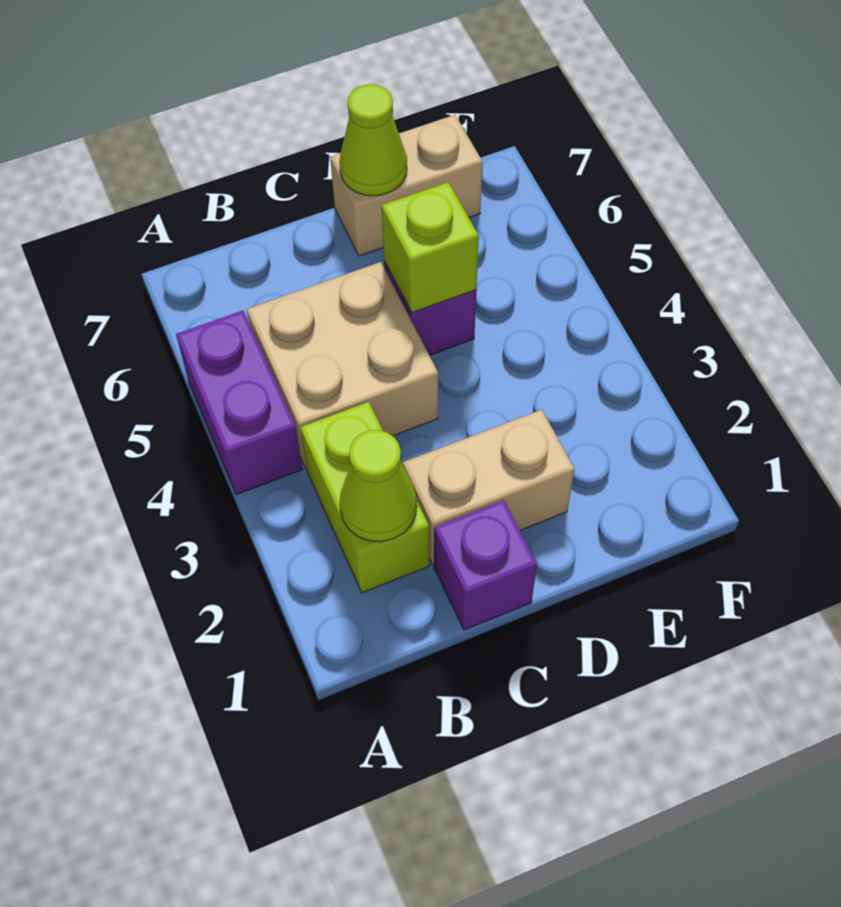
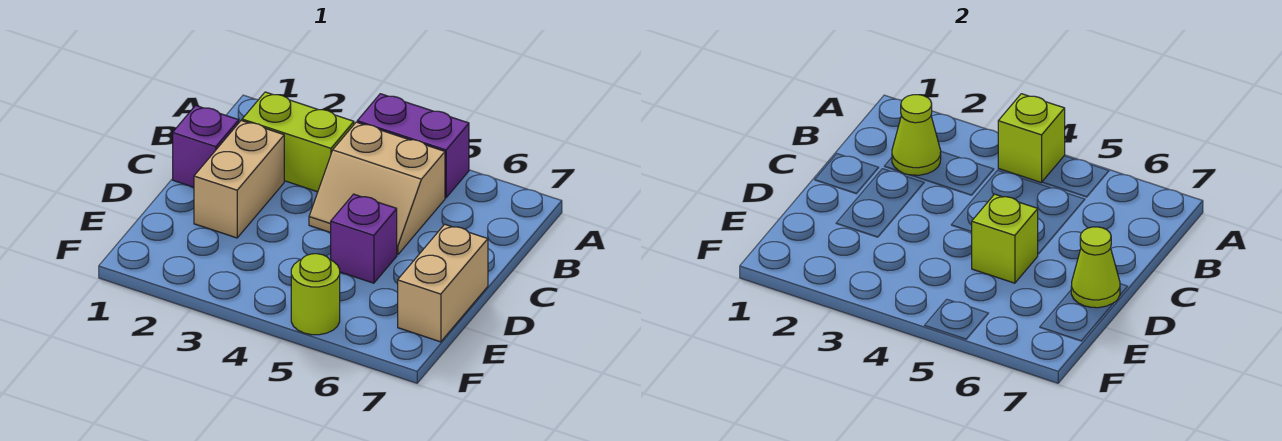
none -> lime 1x1 brick [998,94,1065,183]
tan 2x2 brick [247,262,438,468] -> tan 2x2 slope [309,122,445,255]
none -> lime 1x1 round brick [291,254,340,335]

